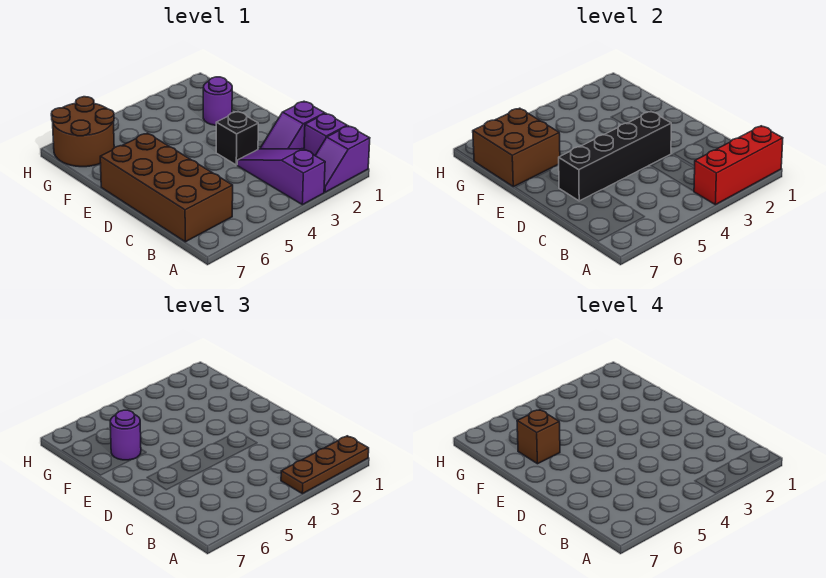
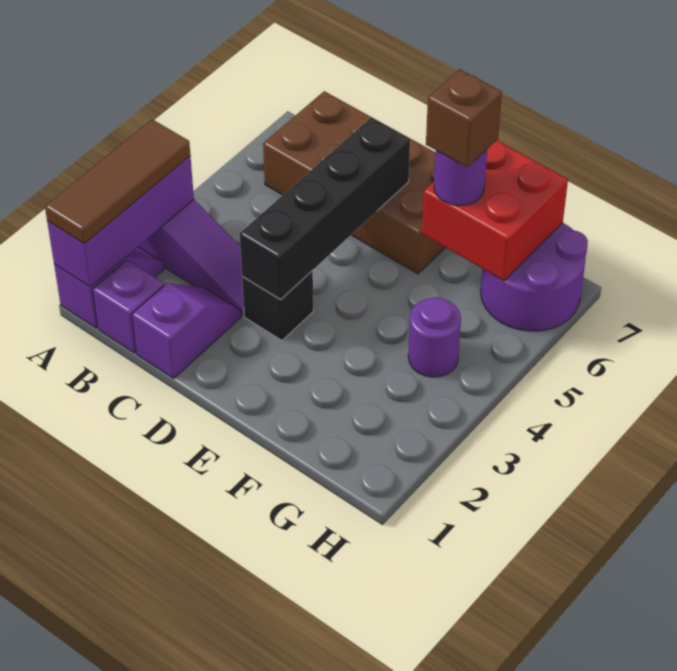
red 1x3 brick [694,126,783,205] -> purple 1x3 brick [47,156,194,287]
brown 1x3 plate [281,436,369,494] -> brown 1x3 tile [45,119,190,244]
purple 1x1 round brick [203,77,232,125] -> purple 1x1 round brick moved to [408,298,461,377]
brown 2x2 brick [473,108,560,187] -> red 2x2 brick [422,141,568,281]
brown 2x2 round brick [51,97,114,167] -> purple 2x2 round brick [481,223,588,331]

